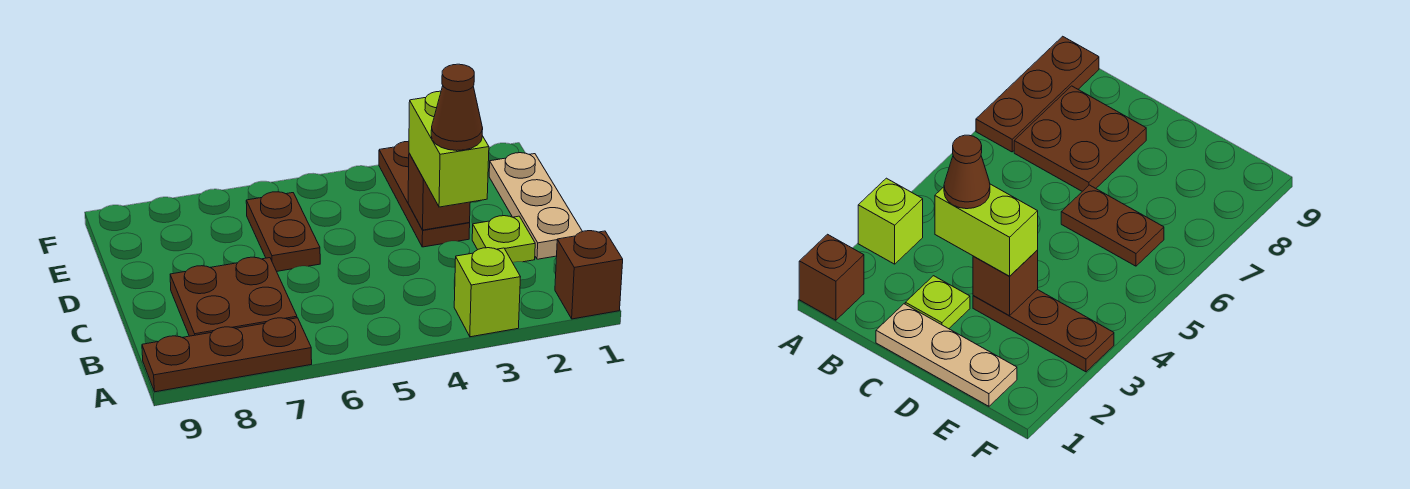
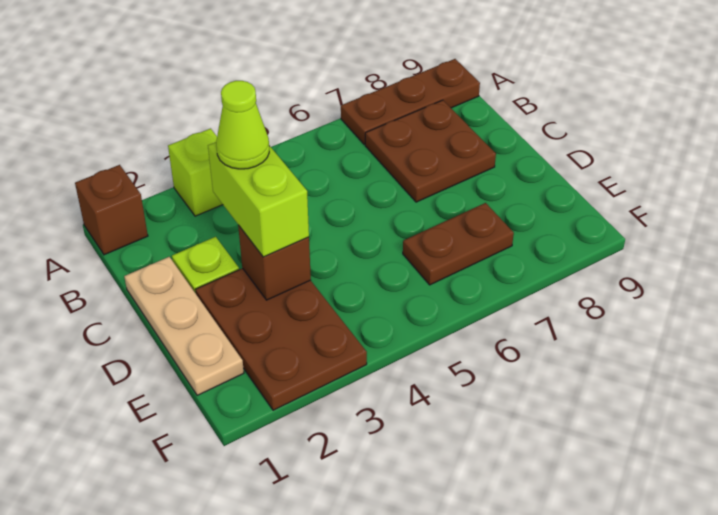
brown 1x1 cone [431,64,483,151] -> lime 1x1 cone [216,81,269,169]
brown 1x3 plate [379,141,470,247] -> brown 2x3 plate [196,268,367,410]
brown 1x2 plate [246,192,320,271] -> brown 1x2 plate turned to [403,203,514,285]

